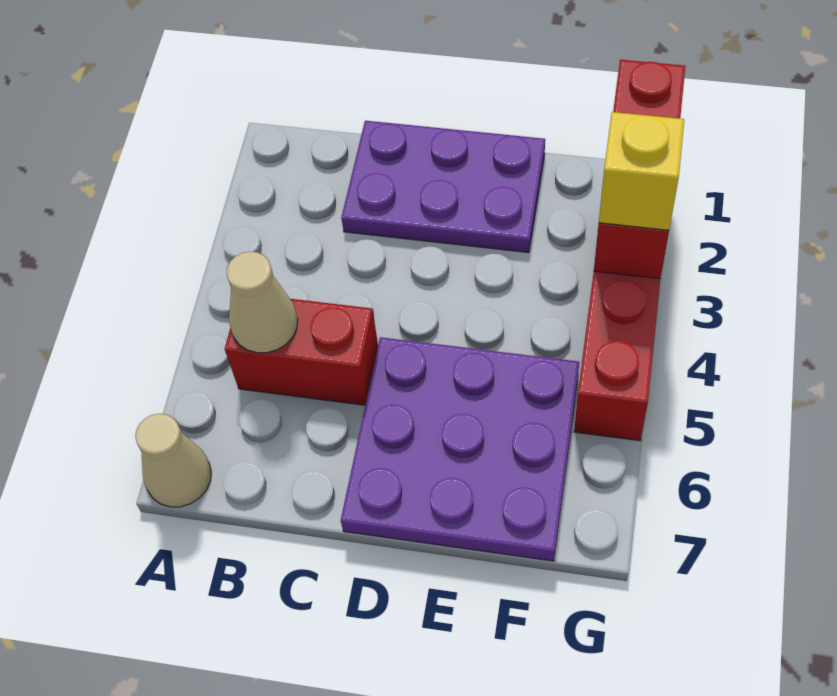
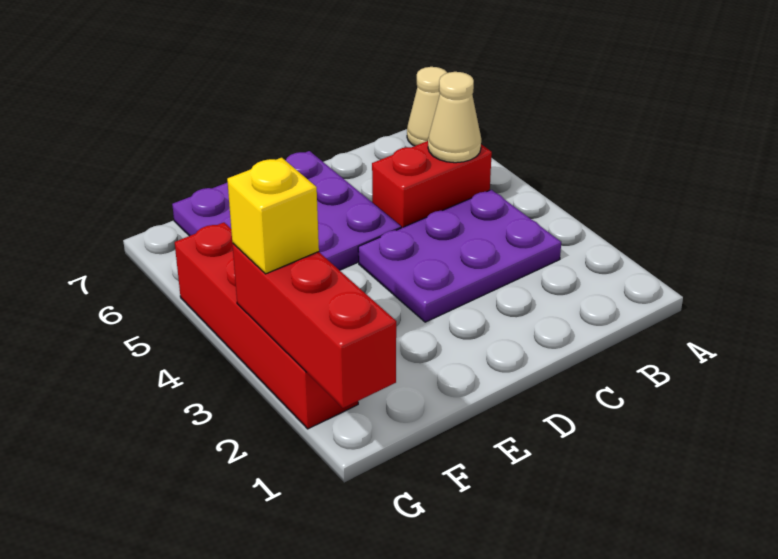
purple 2x3 plate [341,121,545,253] -> purple 2x3 plate moved to [358,190,561,322]

